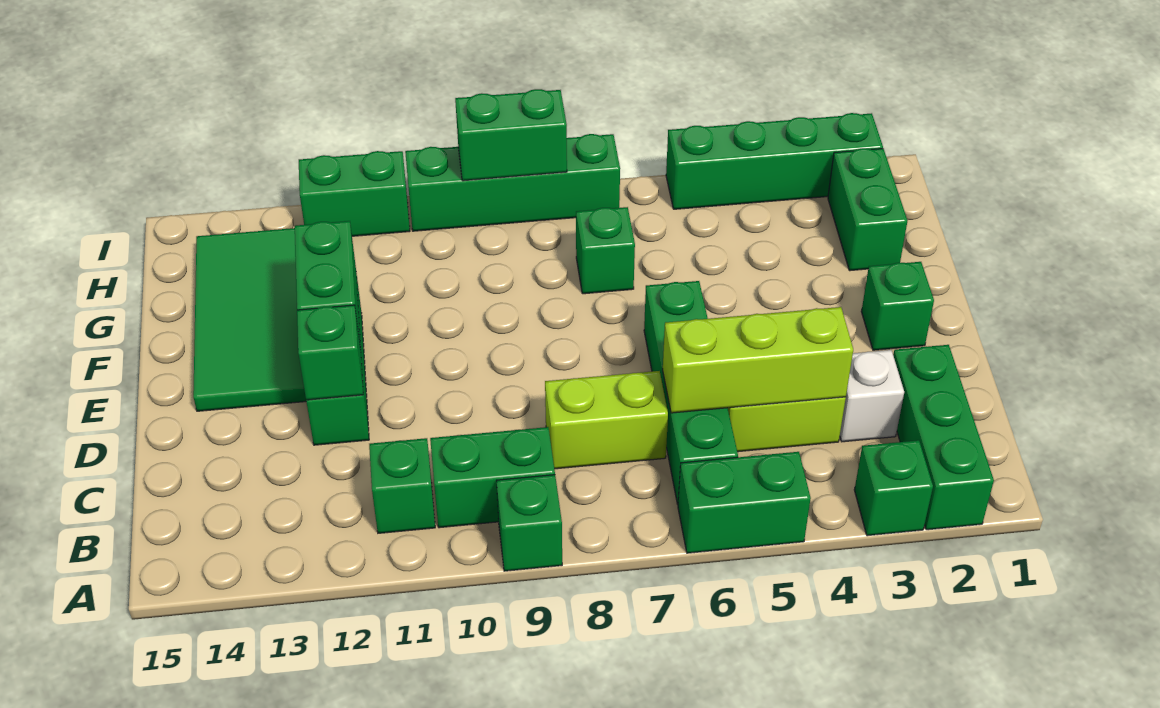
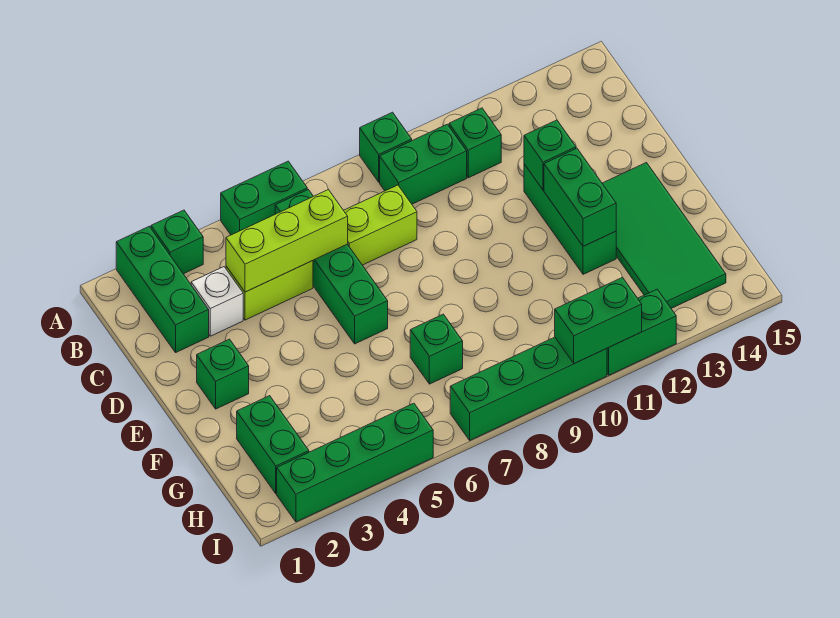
green 1x2 brick [455,89,567,181] -> green 1x2 brick moved to [555,277,642,364]

